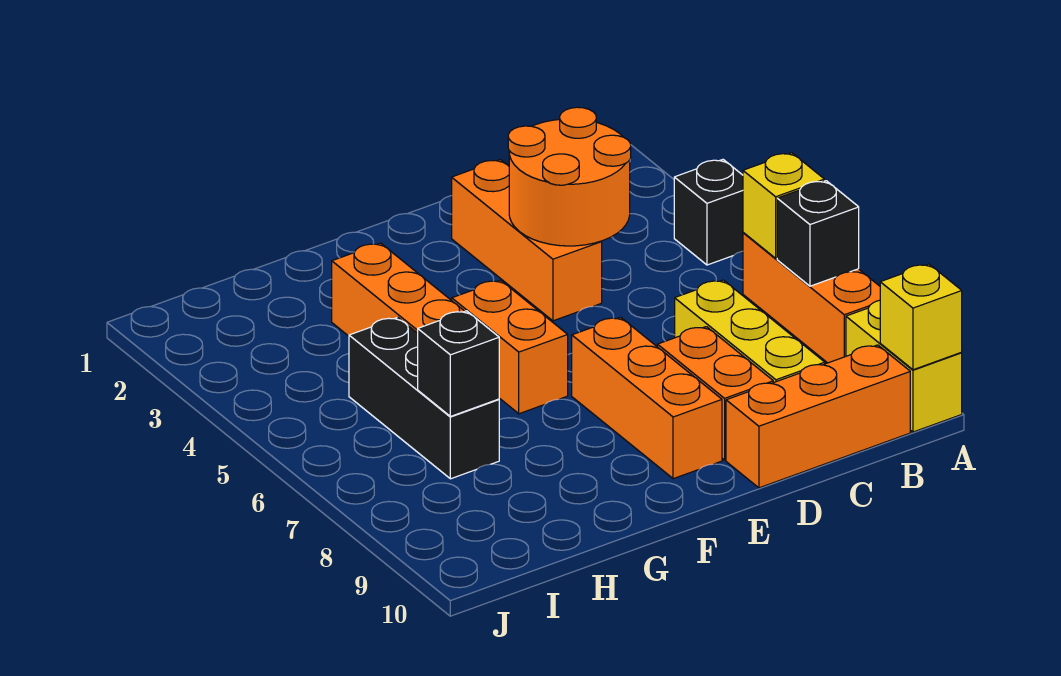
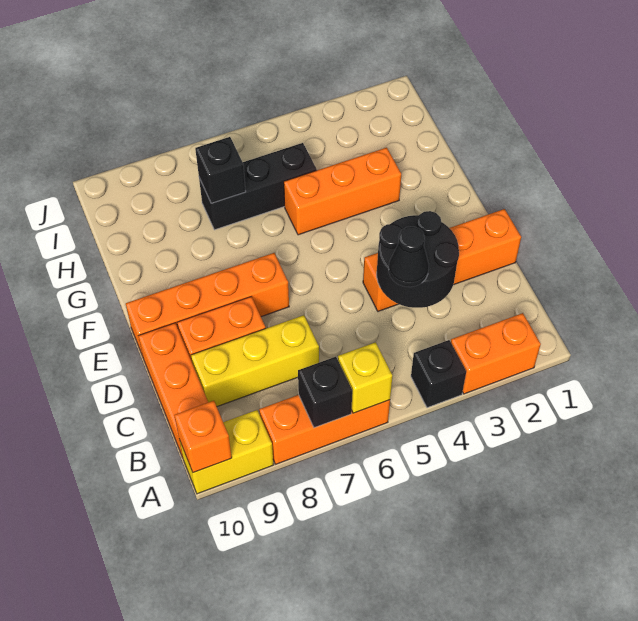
yellow 1x1 brick [880,264,962,370] -> orange 1x1 brick [174,401,232,473]
orange 2x2 round brick [508,107,631,246] -> black 2x2 round brick [377,211,459,308]
none -> black 1x1 cone [389,227,429,287]
orange 1x3 brick [452,160,602,321] -> orange 1x4 brick [363,209,521,311]
orange 1x3 brick [572,317,722,479] -> orange 1x4 brick [126,253,289,356]
orange 1x2 brick [452,280,568,414] -> orange 1x2 brick moved to [451,313,541,394]

